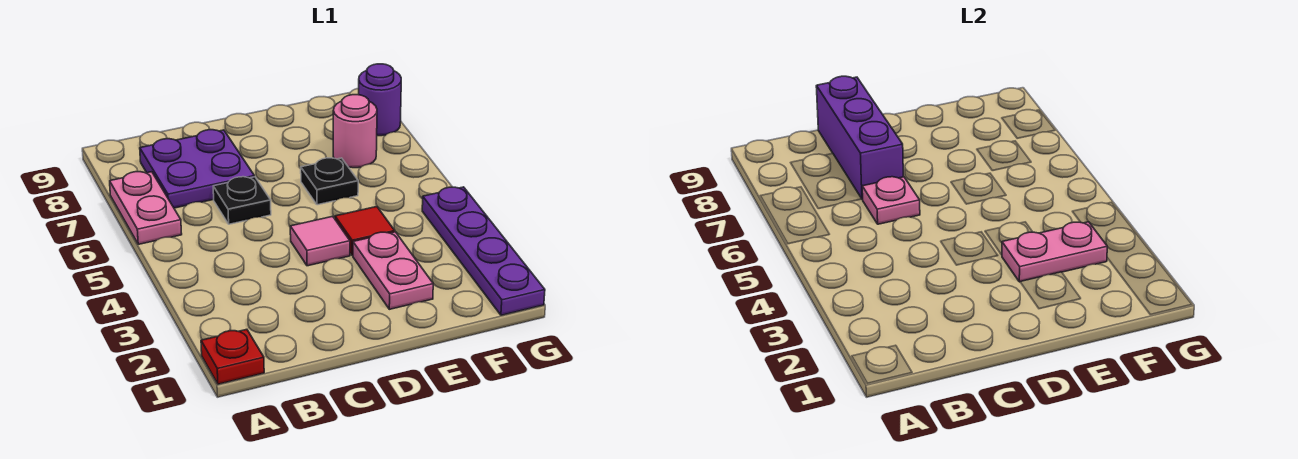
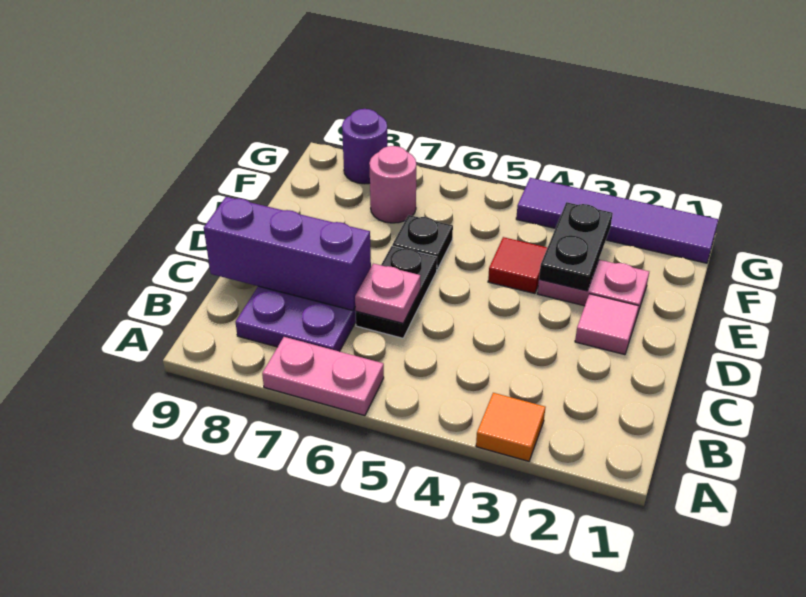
red 1x1 plate [201,329,264,384] -> none
none -> orange 1x1 tile [476,393,545,461]
black 1x1 plate [213,177,271,224] -> black 1x2 plate [356,246,437,338]
pink 1x1 tile [290,216,350,266] -> pink 1x1 tile moved to [575,294,639,355]
pink 1x2 plate [1002,222,1107,282] -> black 1x2 plate [539,202,613,291]
purple 1x4 plate [422,187,545,315] -> purple 1x4 tile [516,178,718,263]

